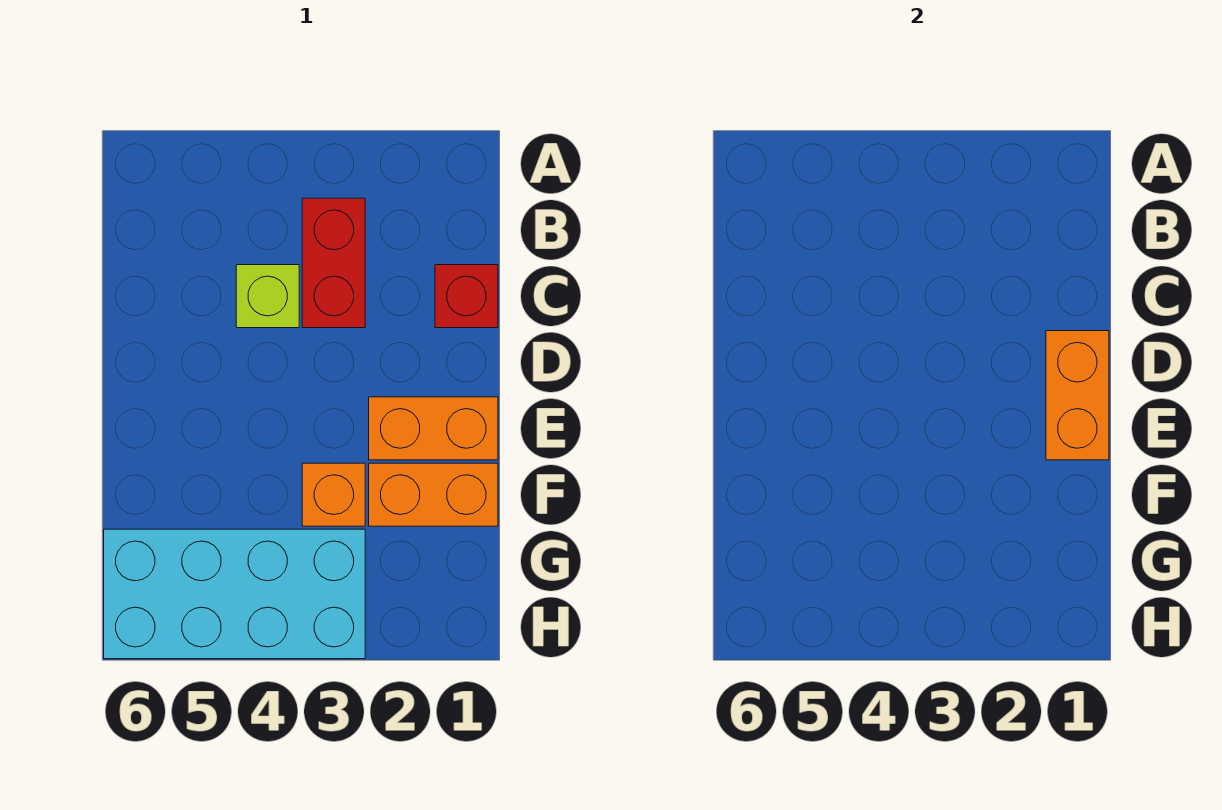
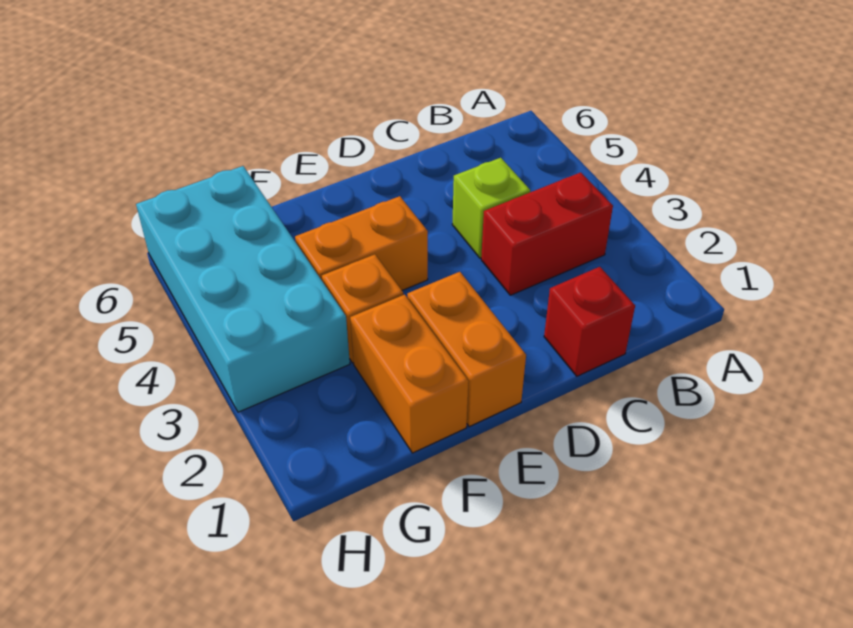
orange 1x2 brick [1046,331,1109,460] -> orange 1x2 brick moved to [295,196,428,290]

